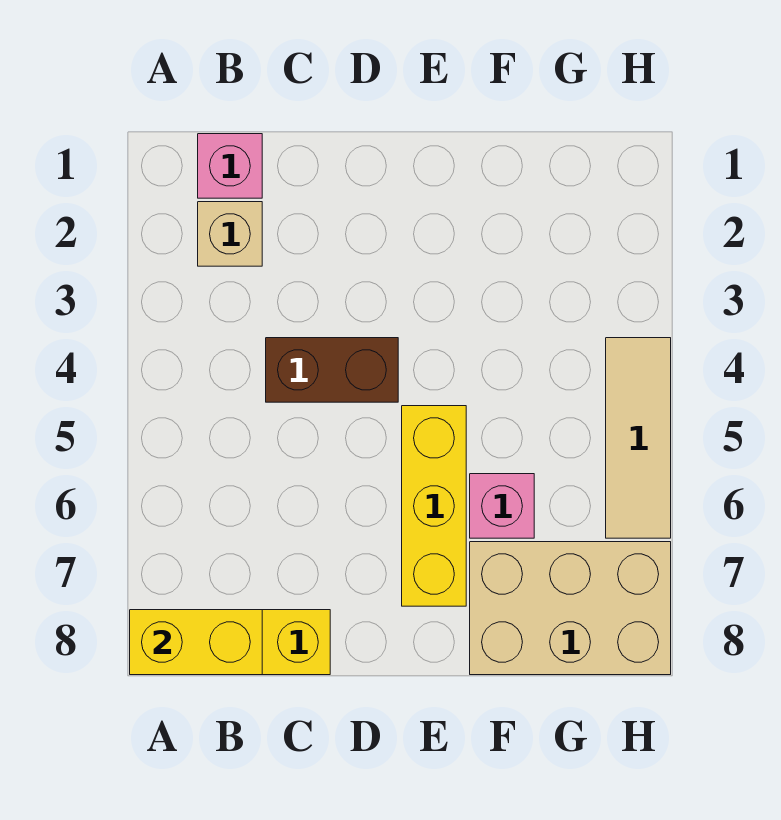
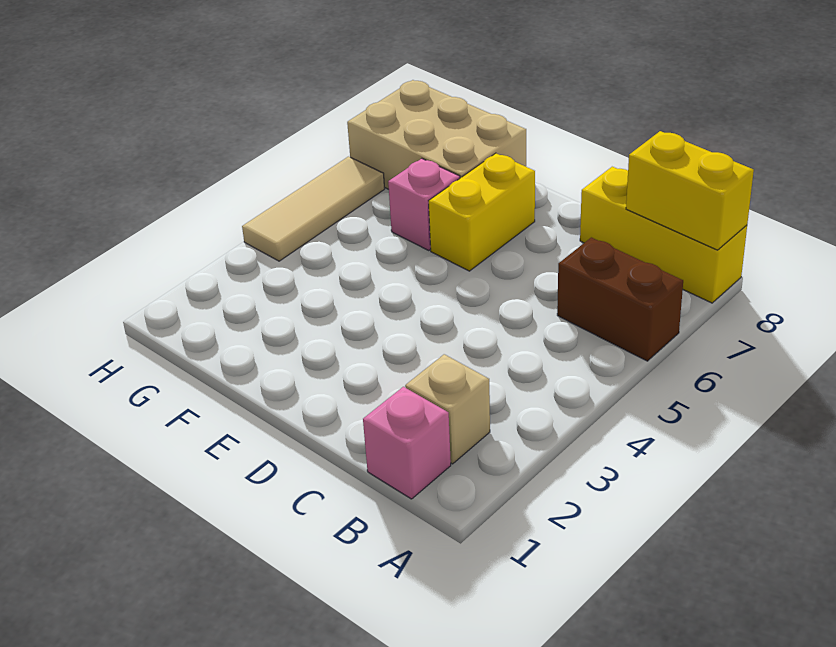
brown 1x2 brick [266,338,398,402] -> brown 1x2 brick moved to [557,237,683,361]
yellow 1x3 brick [402,406,466,606] -> yellow 1x2 brick [429,153,535,271]

